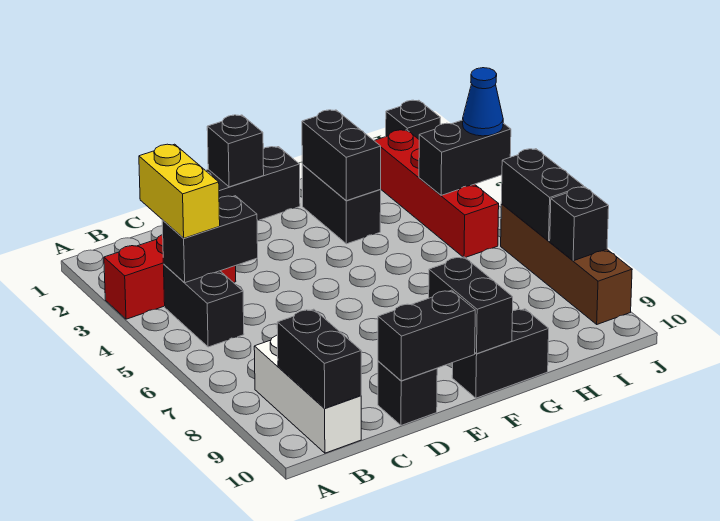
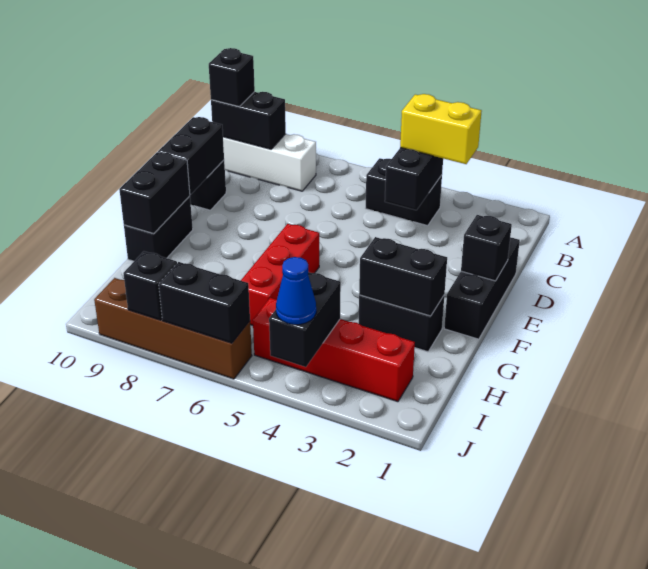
red 1x3 brick [104,234,236,319] -> red 1x3 brick moved to [241,224,319,325]
black 1x2 brick [429,257,513,354] -> black 1x2 brick turned to [119,152,190,234]
black 1x1 brick [386,100,440,139] -> black 1x1 brick moved to [209,48,255,106]

